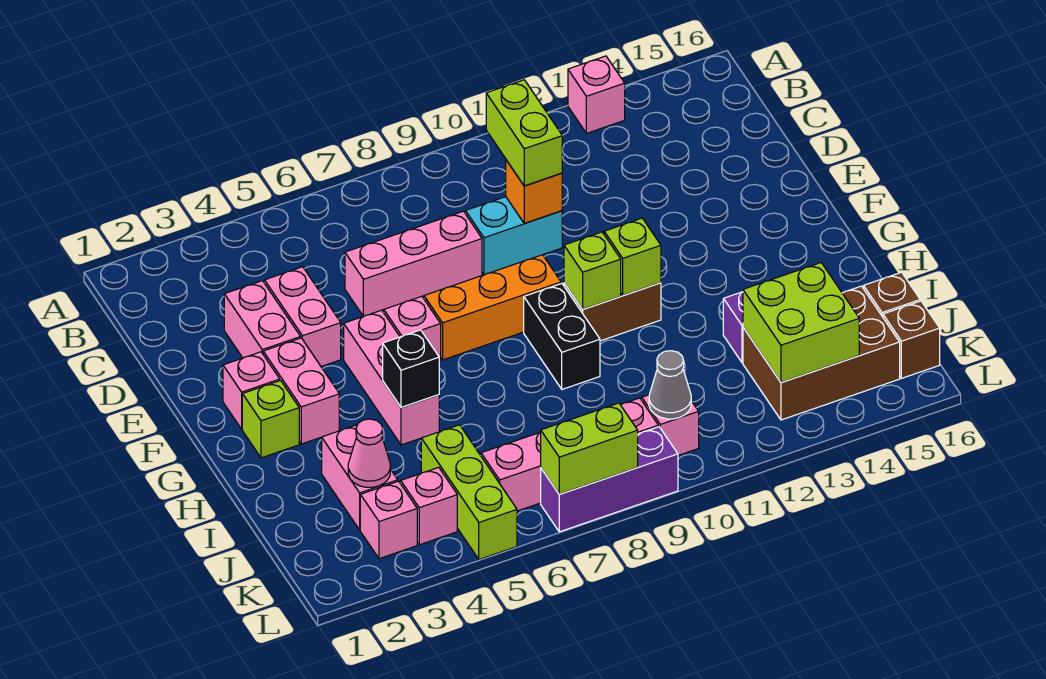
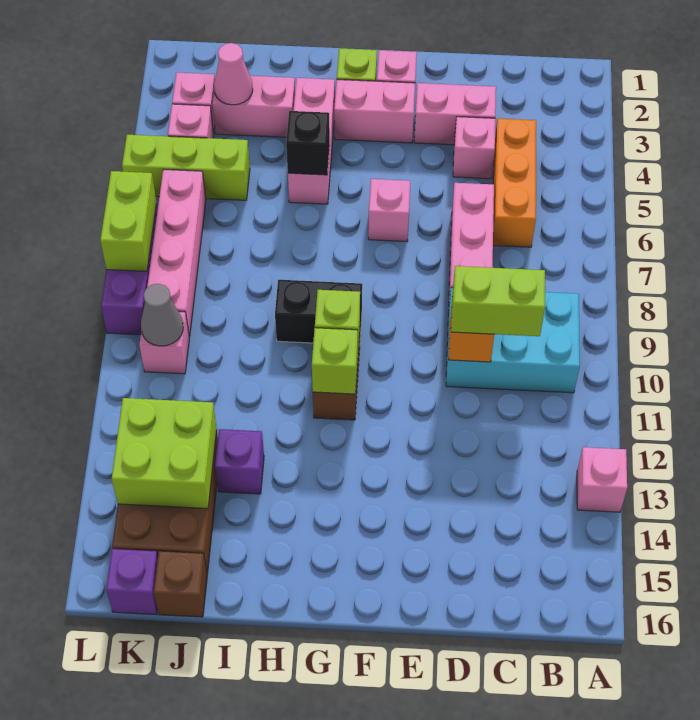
pink 1x2 brick [265,267,341,366] -> pink 1x1 brick [453,117,495,179]
cyan 1x2 brick [465,197,562,275] -> cyan 2x3 brick [446,288,580,393]
pink 1x3 brick [344,310,439,445] -> pink 1x3 brick turned to [288,78,335,204]
orange 1x3 brick [424,255,561,360] -> orange 1x3 brick moved to [493,119,536,247]
brown 1x1 brick [883,301,940,378] -> purple 1x1 brick [106,549,158,614]

